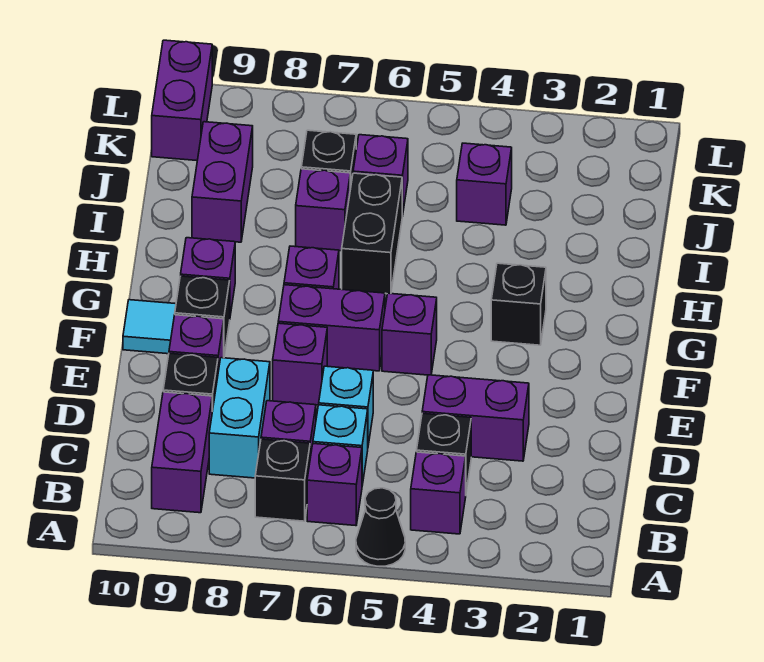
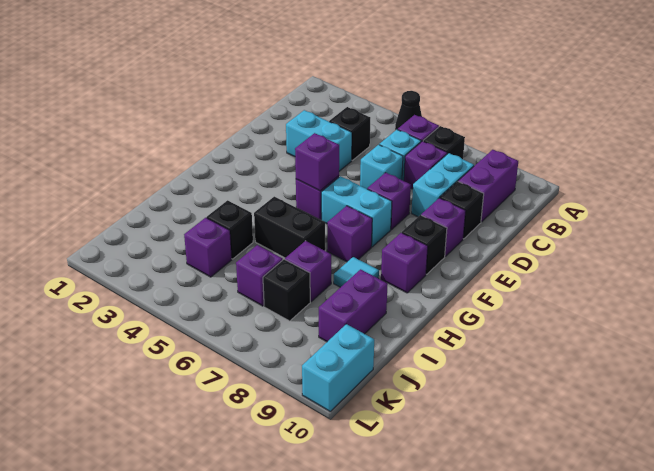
purple 1x1 brick [411,452,466,534] -> purple 1x1 brick moved to [295,133,339,191]
purple 1x2 brick [422,375,529,461] -> cyan 1x2 brick [286,110,352,171]
purple 1x2 brick [278,285,385,371] -> cyan 1x2 brick [321,176,392,247]
cyan 1x1 tile [123,300,176,354] -> cyan 1x1 tile moved to [334,257,379,287]
black 1x1 brick [491,263,546,345] -> black 1x1 brick moved to [207,200,253,259]
black 1x2 brick [342,173,402,294] -> black 1x2 brick turned to [254,197,325,258]
purple 1x2 brick [152,40,212,161] -> cyan 1x2 brick [302,324,374,411]

